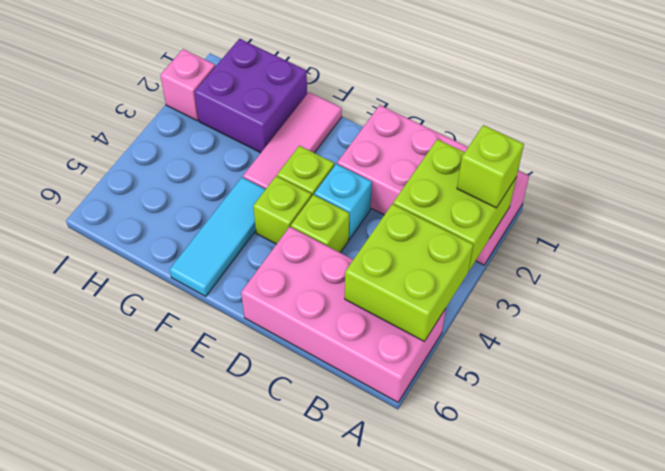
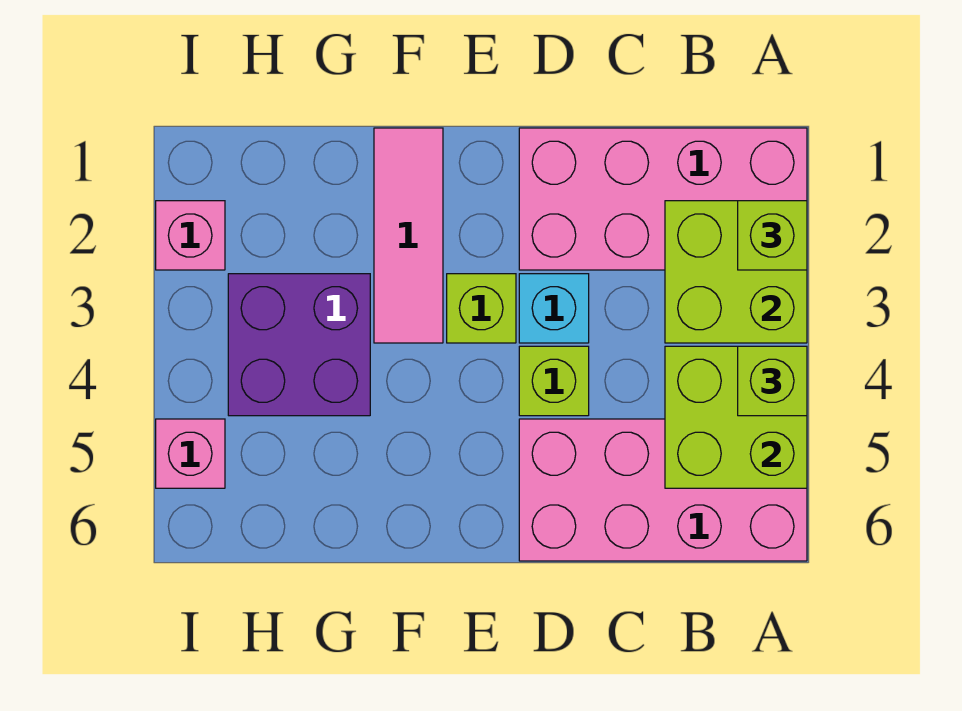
lime 1x1 brick [253,176,312,244] -> lime 1x1 brick moved to [738,346,807,416]
cyan 1x3 tile [170,177,266,296] -> none
purple 2x2 brick [194,39,307,153] -> purple 2x2 brick moved to [228,274,370,416]
none -> pink 1x1 brick [156,419,225,488]

